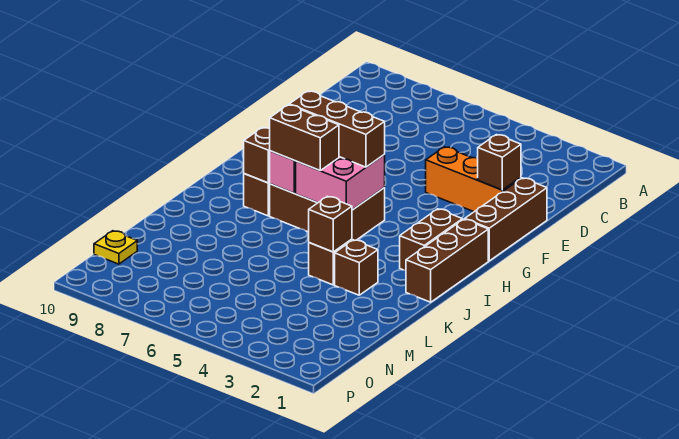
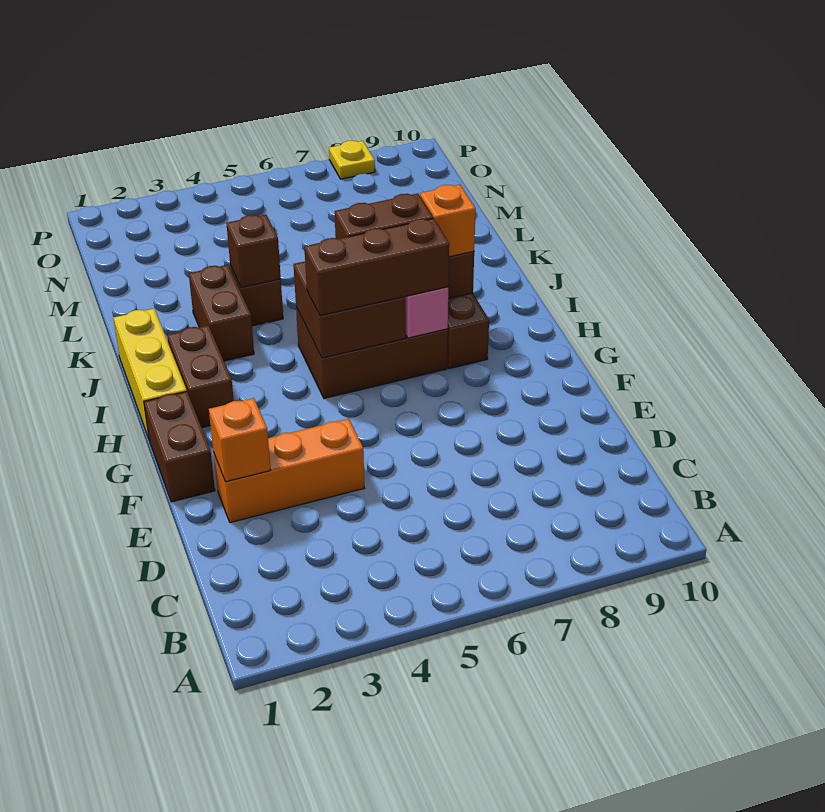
brown 1x3 brick [465,178,547,261] -> brown 1x2 brick [144,392,215,502]
brown 1x1 brick [478,135,521,190] -> orange 1x1 brick [209,398,270,482]
brown 1x3 brick [406,219,488,302] -> yellow 1x3 brick [113,309,187,438]
pink 2x2 brick [296,155,385,210] -> brown 2x2 brick [294,261,406,358]
none -> orange 1x1 brick [420,185,476,257]
brown 1x1 brick [335,240,378,295] -> brown 1x2 brick [189,265,254,361]
yellow 1x1 plate [94,231,137,264] -> yellow 1x1 plate moved to [329,141,375,179]

